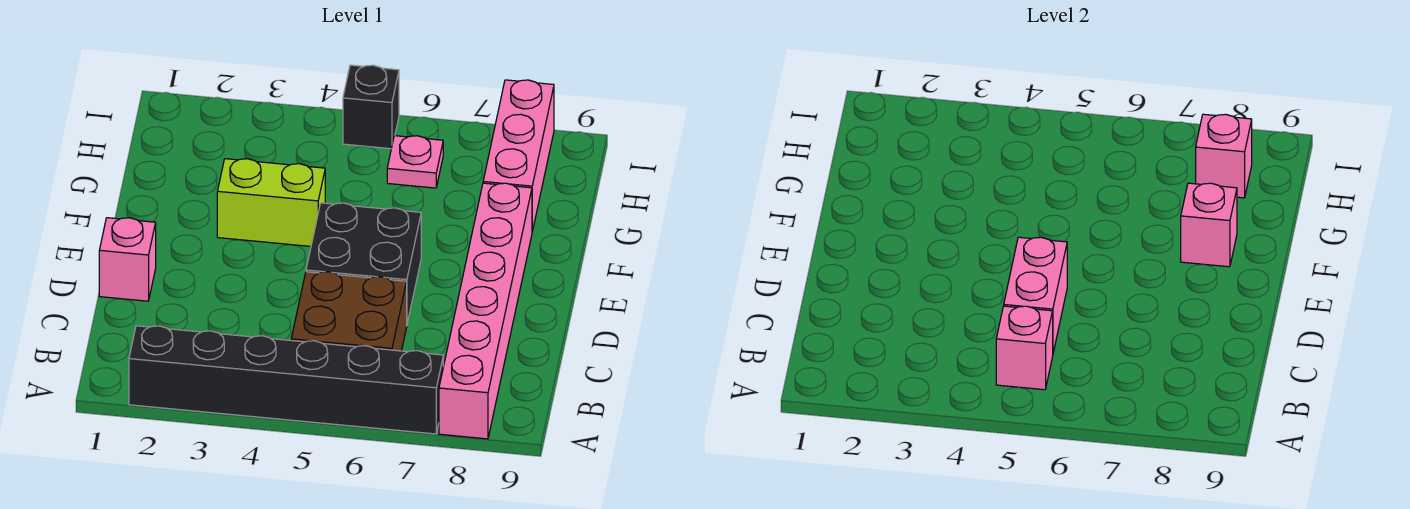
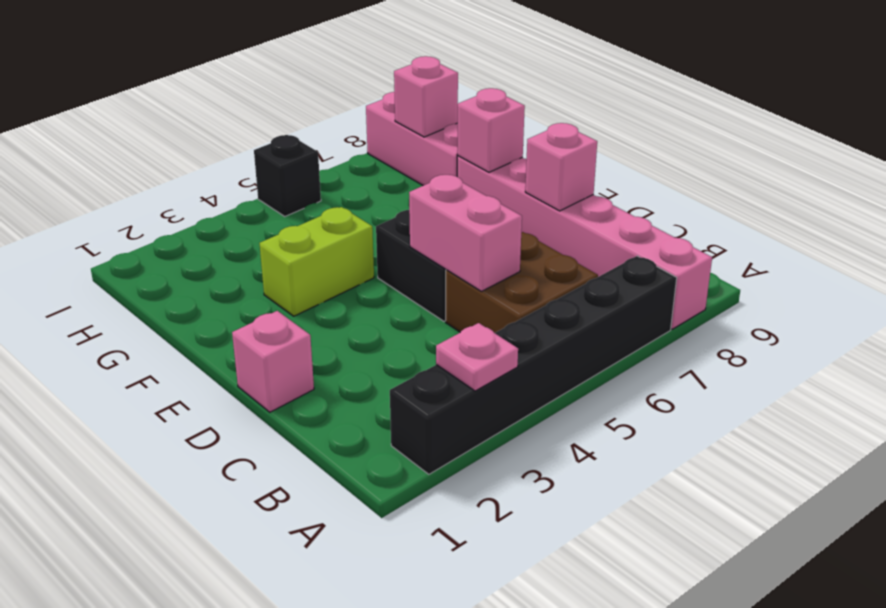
pink 1x1 brick [996,306,1053,390] -> pink 1x1 brick moved to [525,123,597,211]
pink 1x1 plate [387,136,443,188] -> pink 1x1 plate moved to [436,323,518,391]

